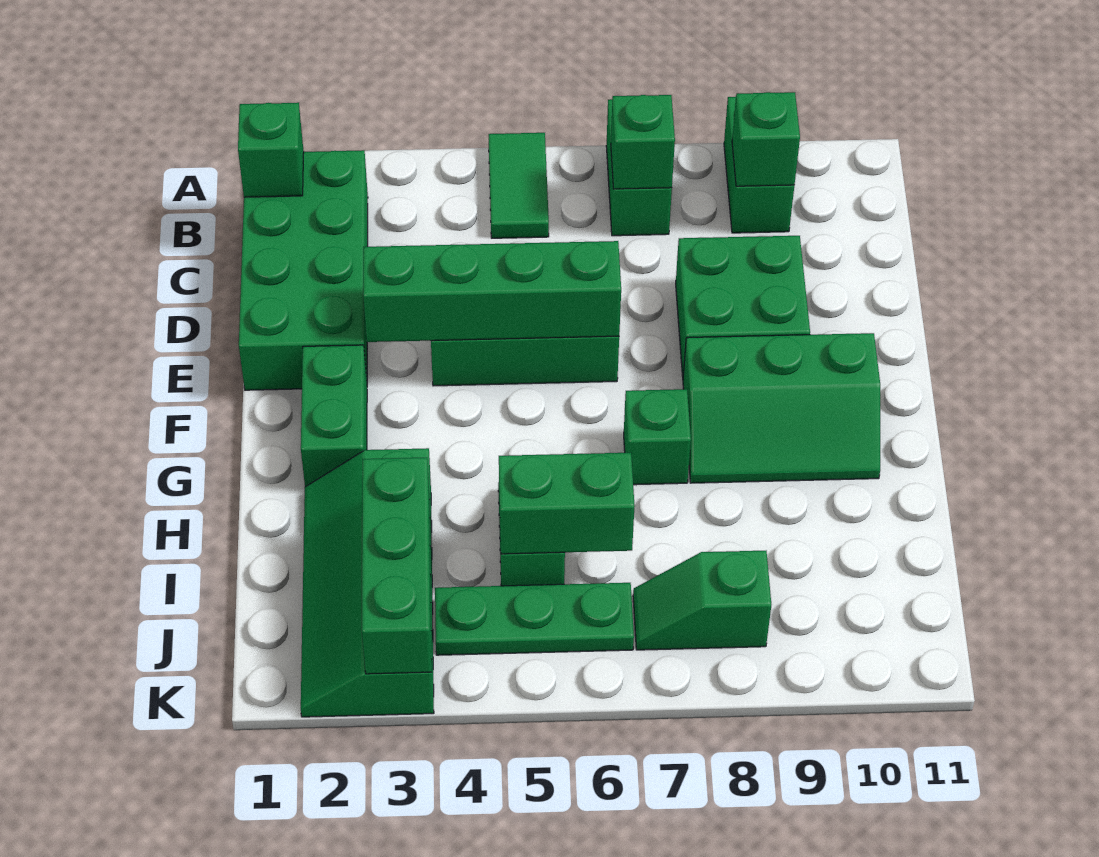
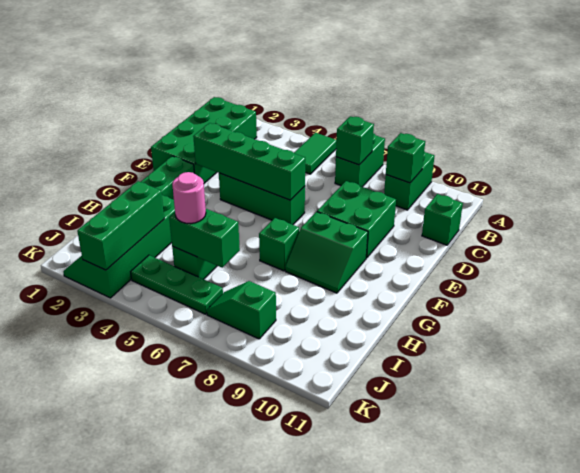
green 1x1 brick [238,103,304,197] -> green 1x1 brick moved to [422,194,463,245]
green 2x3 slope [683,333,880,483] -> green 2x2 slope [285,212,368,293]
none -> pink 1x1 round brick [172,172,206,223]

